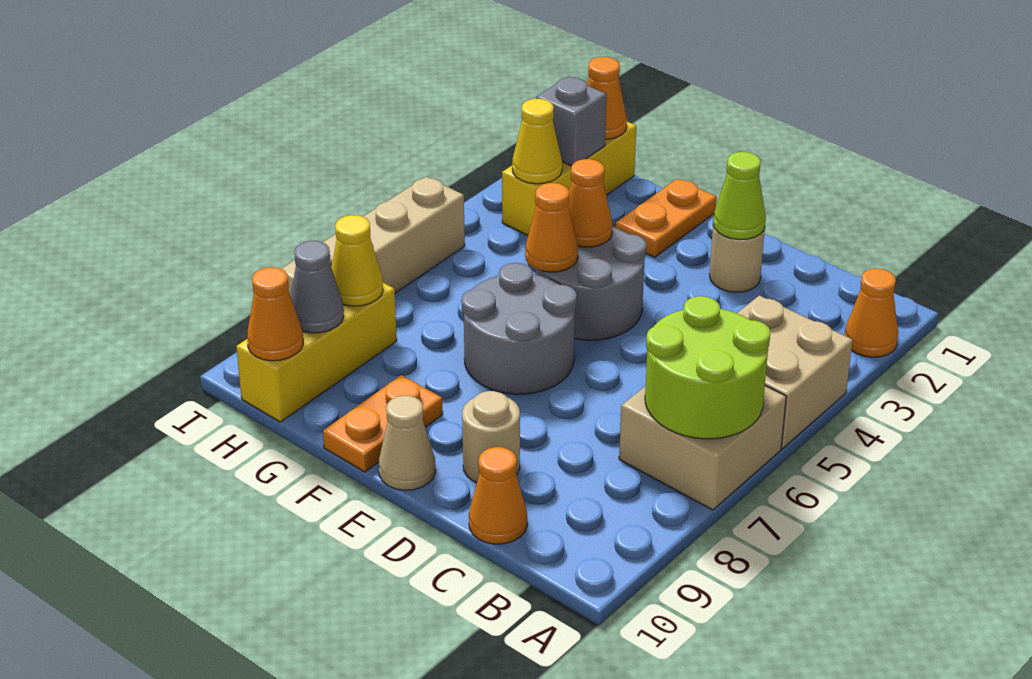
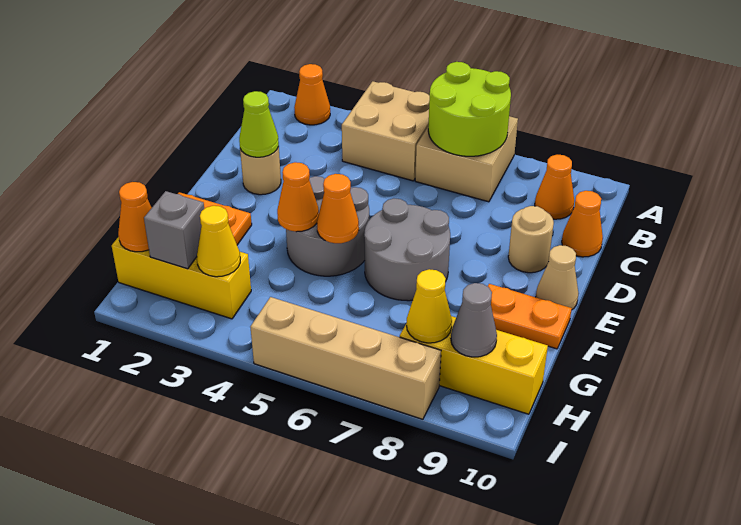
orange 1x1 cone [247,267,303,361] -> orange 1x1 cone moved to [535,155,574,219]

